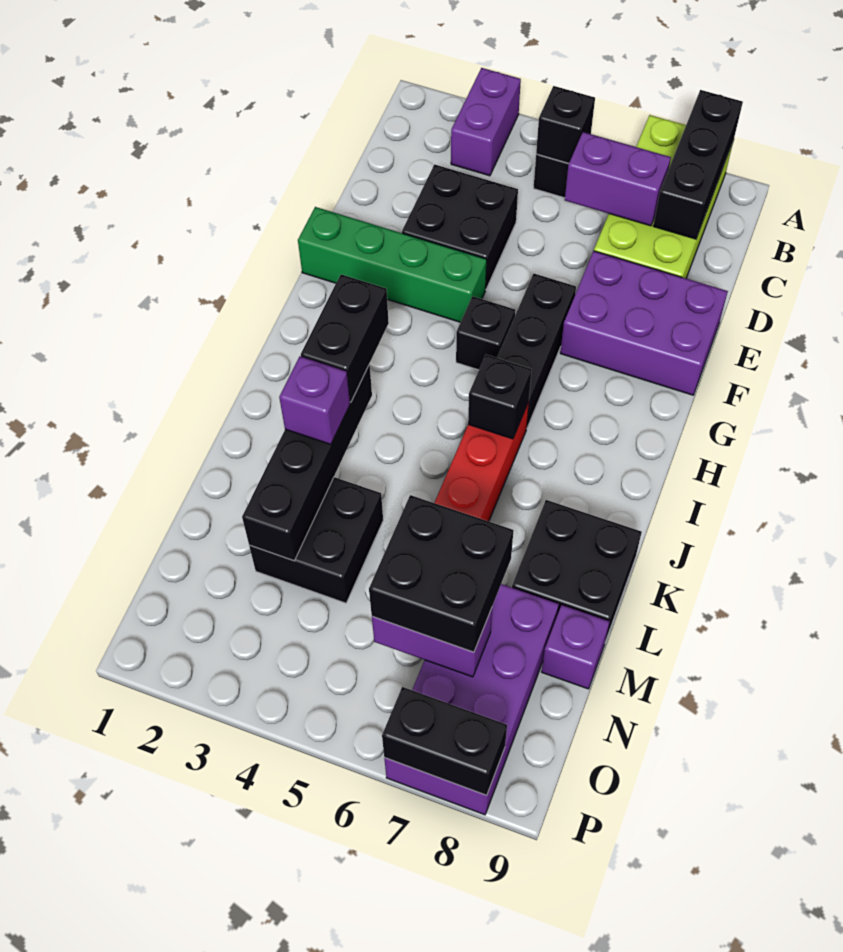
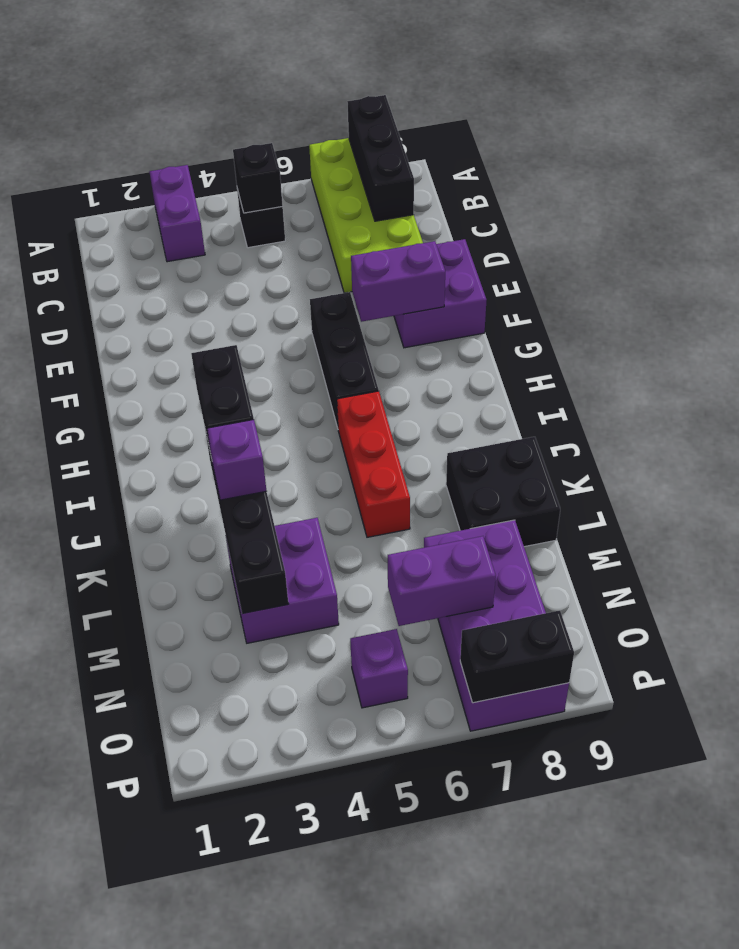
purple 1x2 brick [565,132,671,226] -> purple 1x2 brick moved to [351,241,445,322]
black 2x2 brick [402,164,518,290] -> none
purple 2x3 brick [560,251,728,395] -> purple 2x2 brick [394,239,486,348]
green 1x4 brick [298,207,487,322] -> none
black 1x1 brick [456,296,515,370] -> none
black 1x1 brick [468,355,532,439] -> none
black 2x2 brick [249,477,383,603] -> purple 2x2 brick [226,518,339,643]
black 2x2 brick [369,495,514,652] -> none
purple 1x1 brick [542,605,610,689] -> purple 1x1 brick moved to [350,629,408,708]

